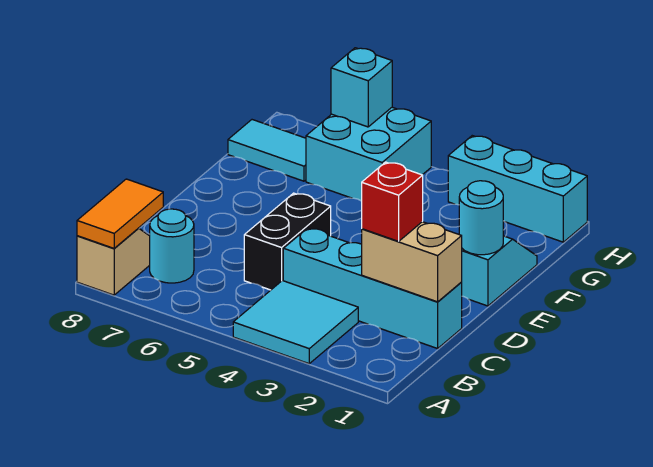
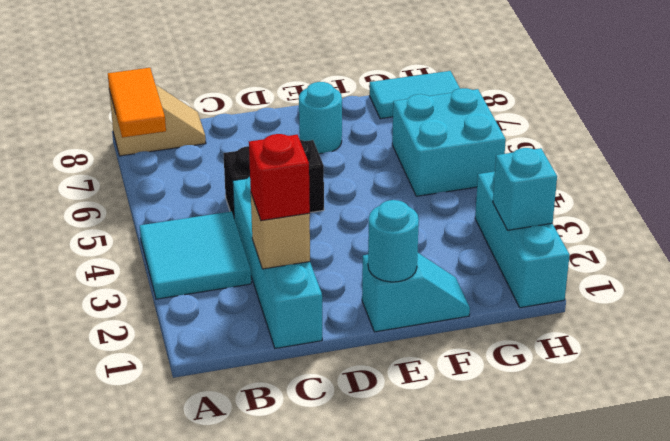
orange 1x2 tile [77,179,163,248] -> orange 1x2 tile turned to [108,68,166,138]
cyan 1x1 round brick [150,209,194,283] -> cyan 1x1 round brick moved to [299,82,342,154]
tan 1x2 brick [362,222,462,302] -> tan 1x1 brick [251,194,310,269]
cyan 1x2 tile [228,120,306,181] -> cyan 1x2 tile turned to [369,71,460,119]
cyan 1x1 brick [331,48,392,127] -> cyan 1x1 brick moved to [493,148,557,230]

